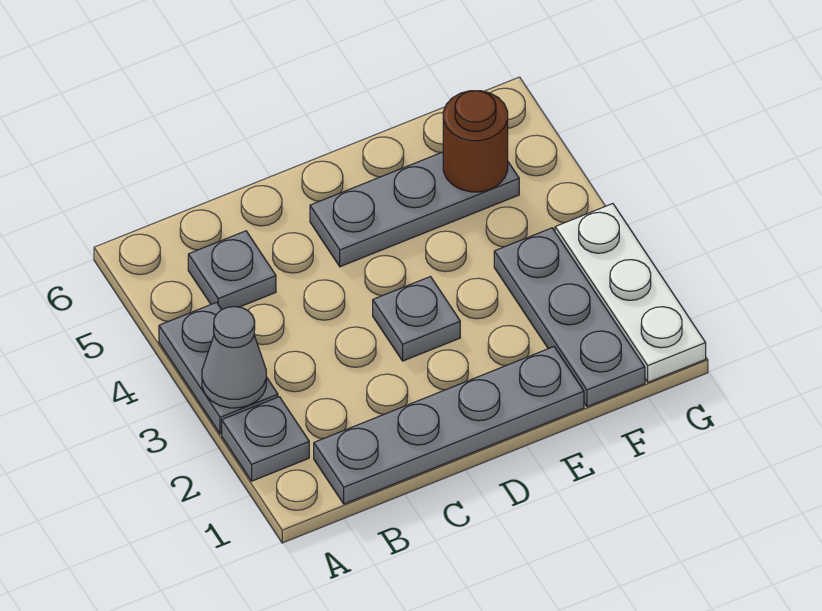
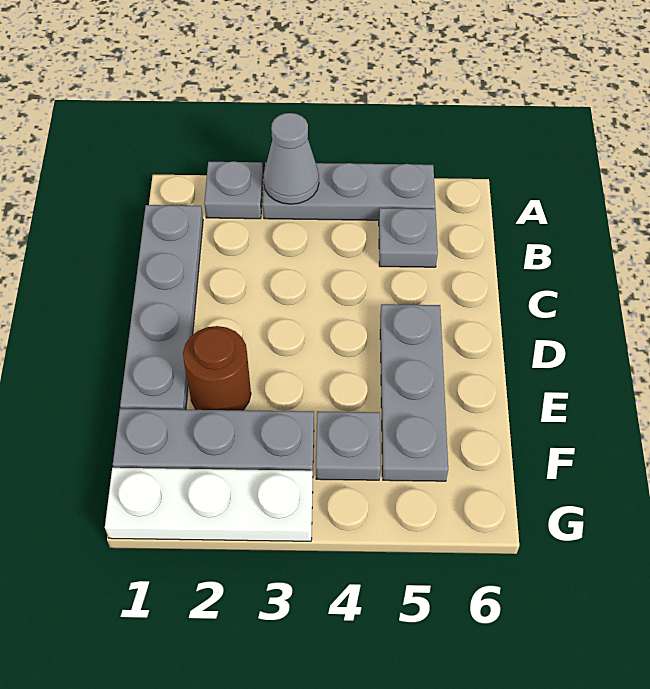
grey 1x2 plate [159,302,278,434] -> grey 1x3 plate [263,162,435,220]
grey 1x1 plate [373,277,460,361] -> grey 1x1 plate moved to [316,411,381,480]
brown 1x1 round brick [443,91,508,192] -> brown 1x1 round brick moved to [183,326,251,410]

